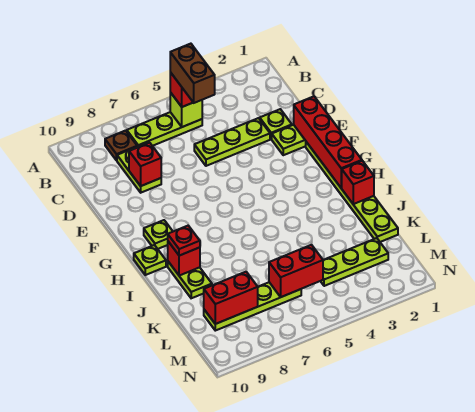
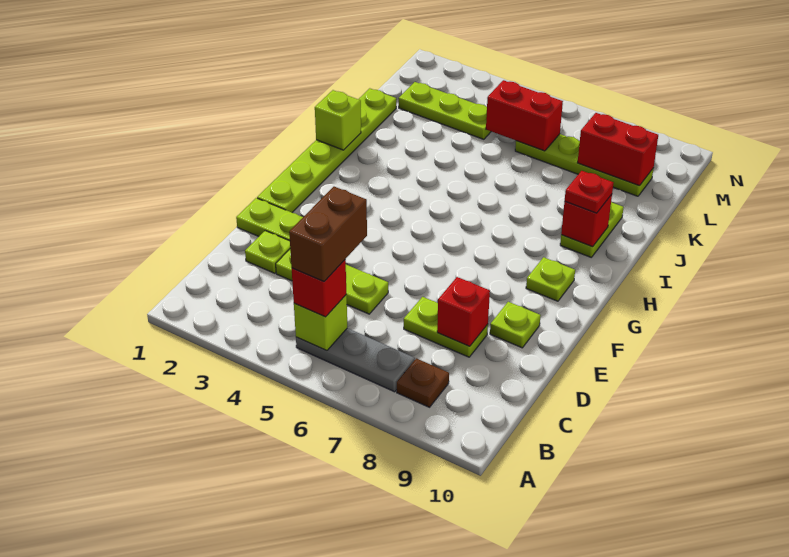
lime 1x3 plate [127,112,202,147] -> grey 1x3 plate [296,328,415,392]
lime 1x2 plate [117,147,161,193] -> lime 1x2 plate turned to [404,297,488,357]
red 1x4 brick [294,96,362,188] -> none
lime 1x1 plate [134,245,166,275] -> lime 1x1 plate moved to [490,302,541,348]
red 1x1 brick [342,161,374,204] -> lime 1x1 brick [315,90,361,150]

